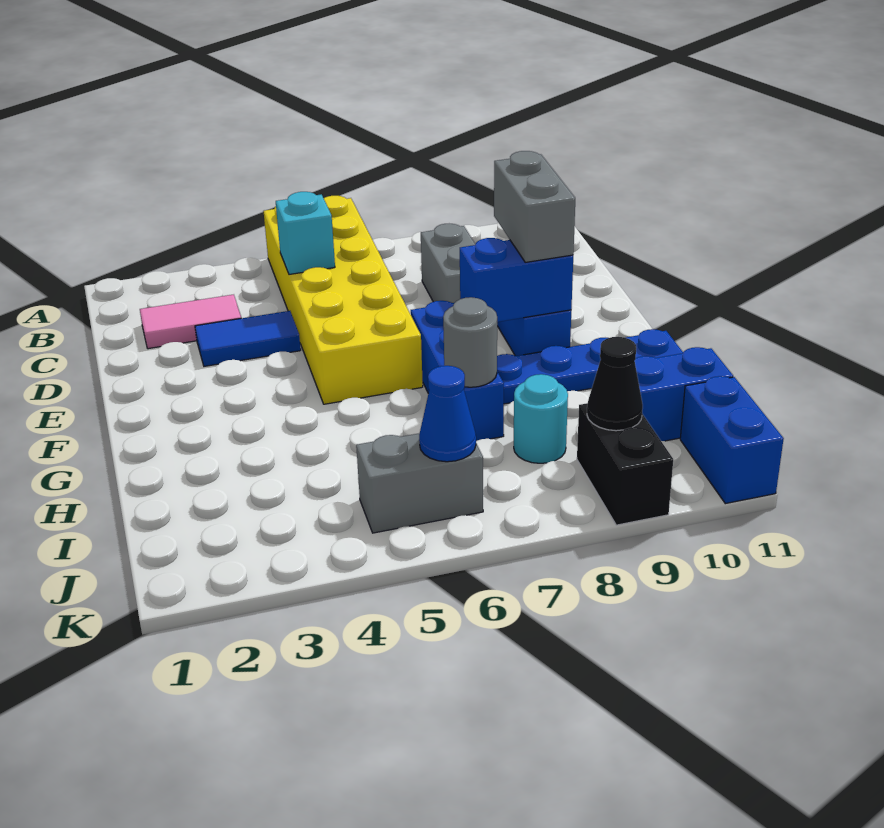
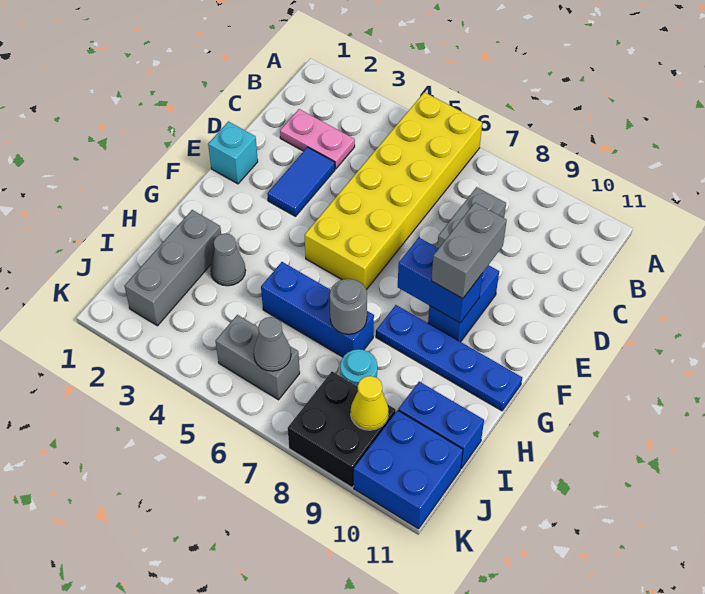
pink 1x2 tile [140,295,241,349] -> pink 1x2 plate [280,109,355,169]
cyan 1x1 brick [276,192,335,274] -> cyan 1x1 brick moved to [208,122,258,184]
blue 1x2 tile [195,311,301,366] -> blue 1x2 tile turned to [267,147,335,216]
blue 1x3 brick [411,301,504,441] -> blue 1x3 brick turned to [261,262,374,357]
none -> grey 1x3 brick [125,210,221,326]
none -> grey 1x1 cone [210,234,246,286]
blue 1x1 cone [419,366,476,462] -> grey 1x1 cone [254,317,291,371]
black 1x2 brick [577,403,673,525] -> black 2x2 brick [288,371,396,487]
black 1x1 cone [587,337,643,431] -> yellow 1x1 cone [351,376,389,430]
blue 1x2 brick [680,376,784,504] -> blue 2x2 brick [354,410,463,529]

